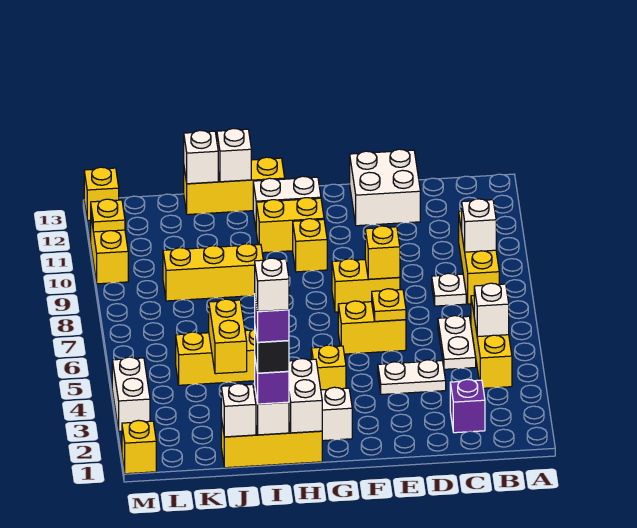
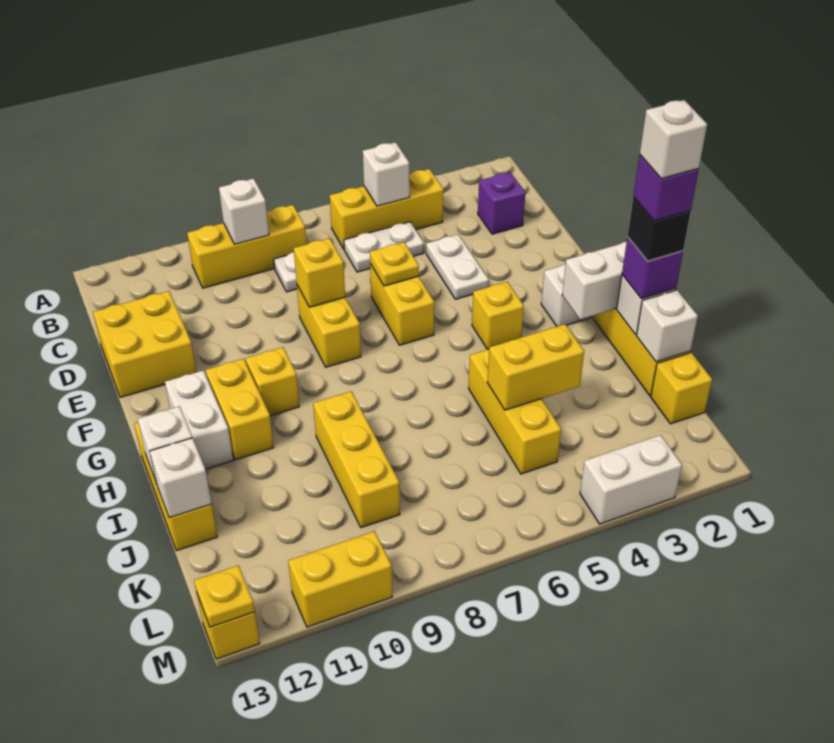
white 2x2 brick [350,149,420,226] -> yellow 2x2 brick [93,291,196,397]
yellow 1x1 brick [122,420,156,474] -> yellow 1x1 brick moved to [651,353,712,424]
yellow 1x1 plate [91,199,125,232] -> yellow 1x1 plate moved to [194,565,255,627]

